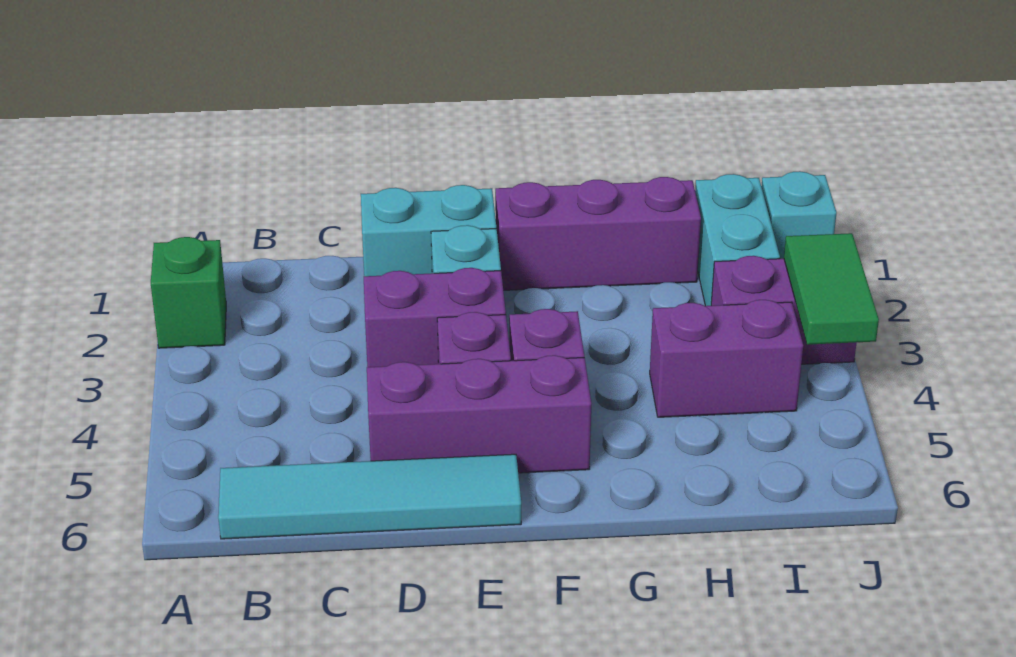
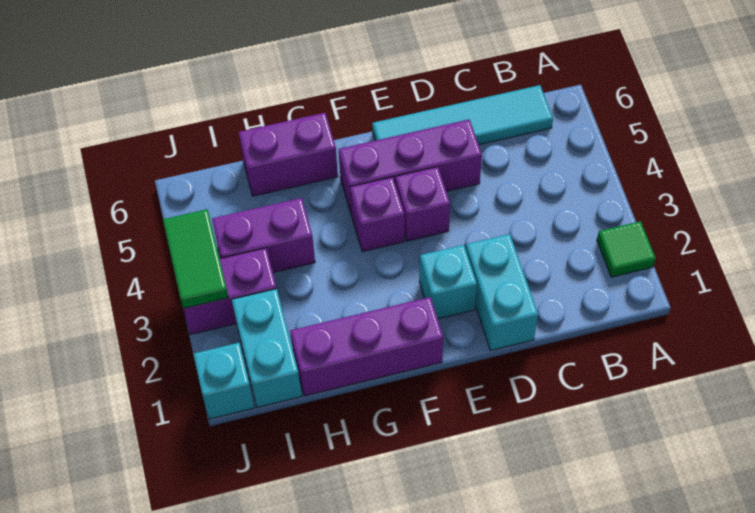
green 1x1 brick [151,237,226,348] -> green 1x1 tile [597,221,656,277]
cyan 1x2 brick [361,185,496,276] -> cyan 1x2 brick turned to [466,234,538,351]
purple 1x2 brick [364,268,506,367] -> purple 1x2 brick moved to [239,113,338,196]

